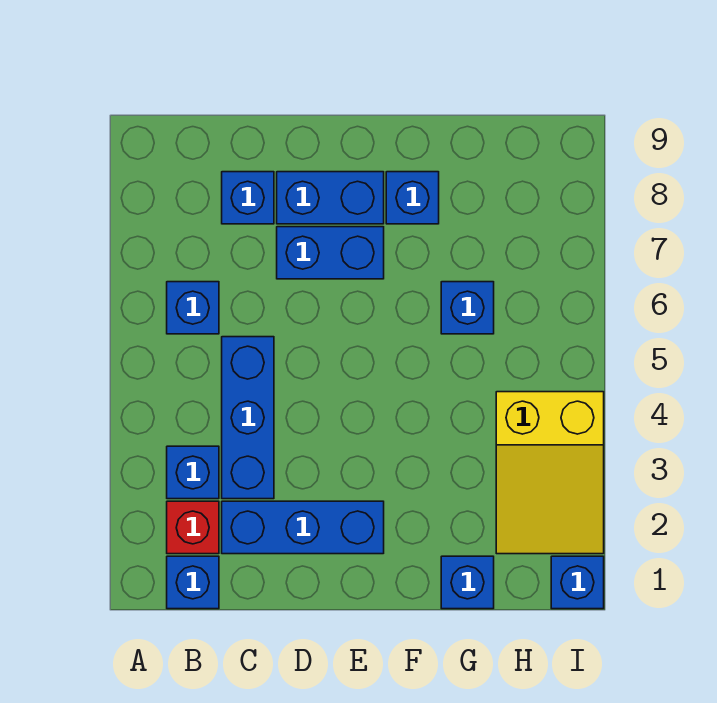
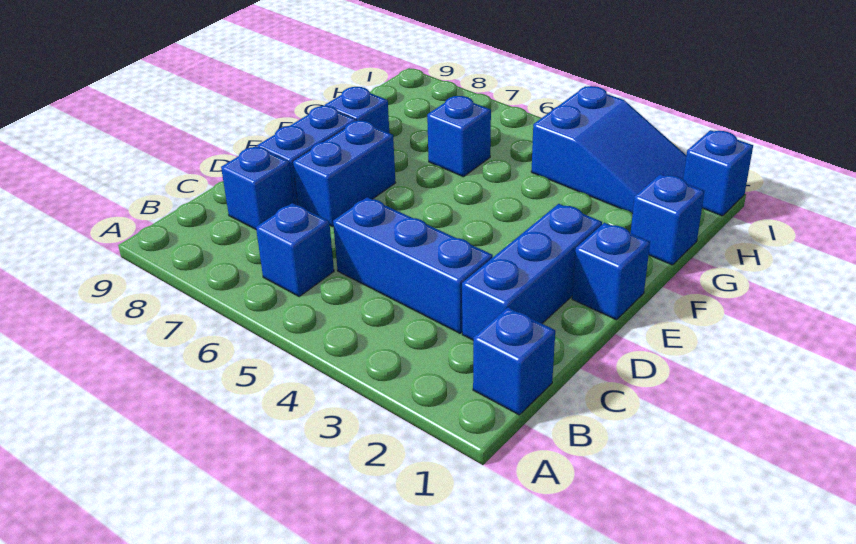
red 1x1 brick [167,501,219,554] -> none
blue 1x1 brick [167,446,219,499] -> blue 1x1 brick moved to [572,223,650,320]
yellow 2x3 slope [496,392,604,554] -> blue 2x3 slope [531,86,686,213]

